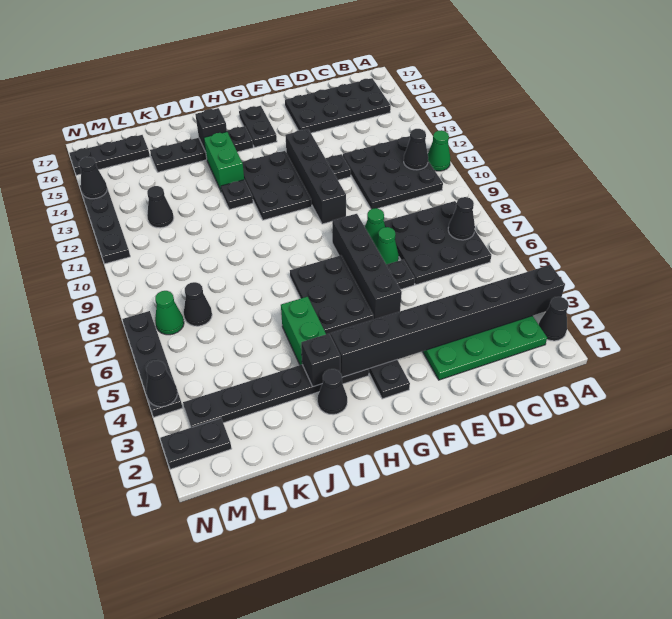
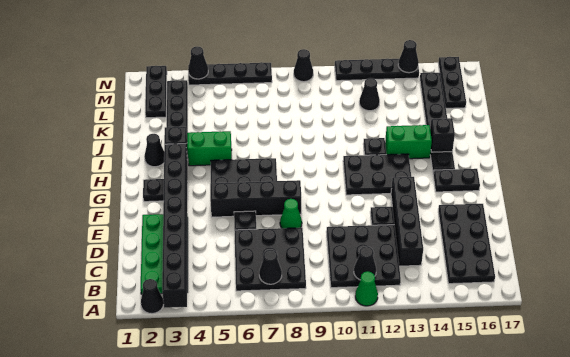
green 1x1 cone [376,227,399,265] -> none
black 1x4 brick [285,129,346,224] -> black 1x4 brick turned to [391,177,423,266]
black 1x4 plate [150,126,253,172] -> black 1x6 plate [420,73,455,174]
black 1x1 cone [184,282,212,326] -> black 1x1 cone moved to [294,49,313,82]
black 1x2 plate [160,418,232,469] -> black 1x3 plate [145,66,167,118]
green 1x1 cone [155,291,184,335] -> none

